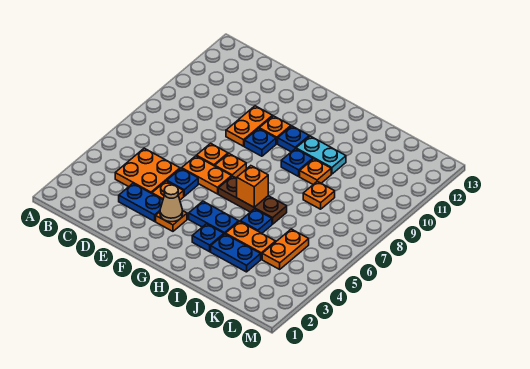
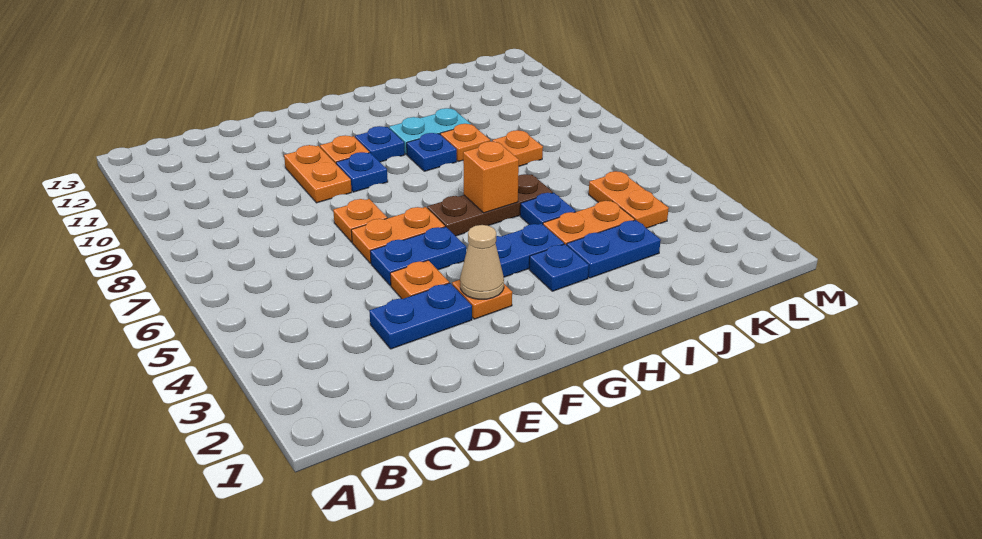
orange 2x2 plate [115,148,180,194] -> none
blue 1x1 plate [167,169,198,196] -> blue 1x2 plate [370,227,466,286]
orange 1x1 plate [215,154,246,178] -> none

